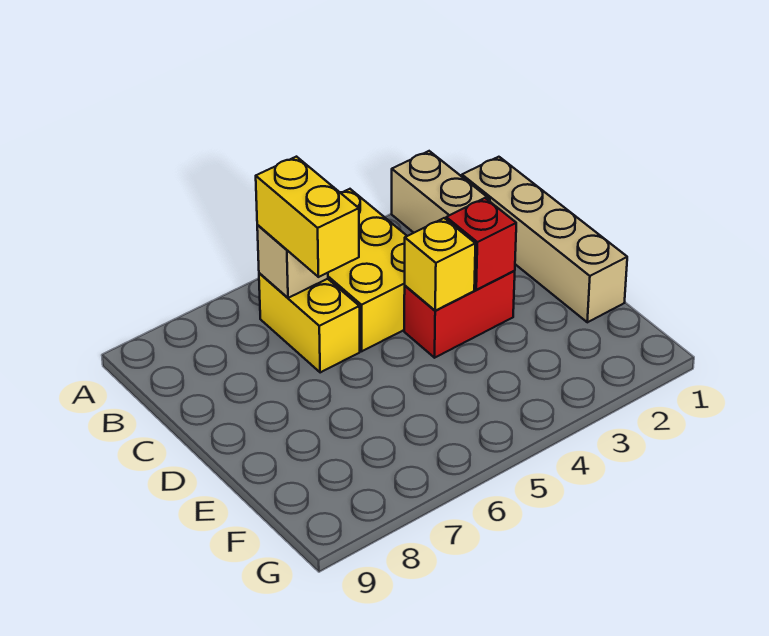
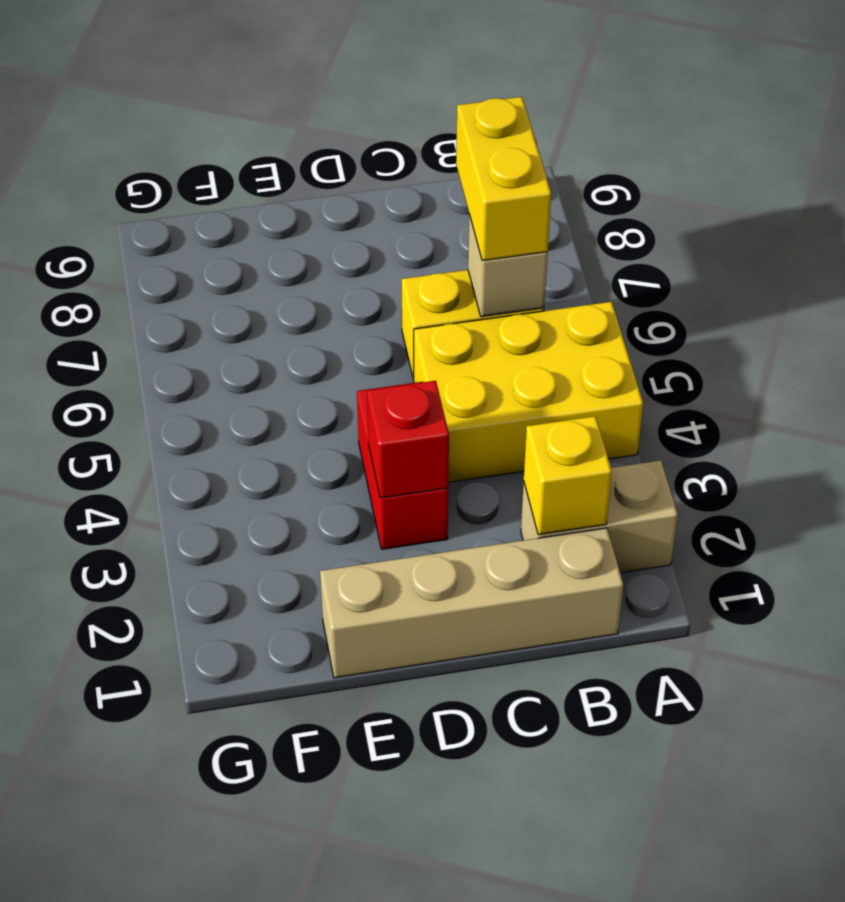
yellow 1x2 brick [256,157,359,277] -> yellow 1x2 brick turned to [456,97,551,261]
yellow 1x1 brick [405,218,475,311] -> yellow 1x1 brick moved to [524,416,612,535]

